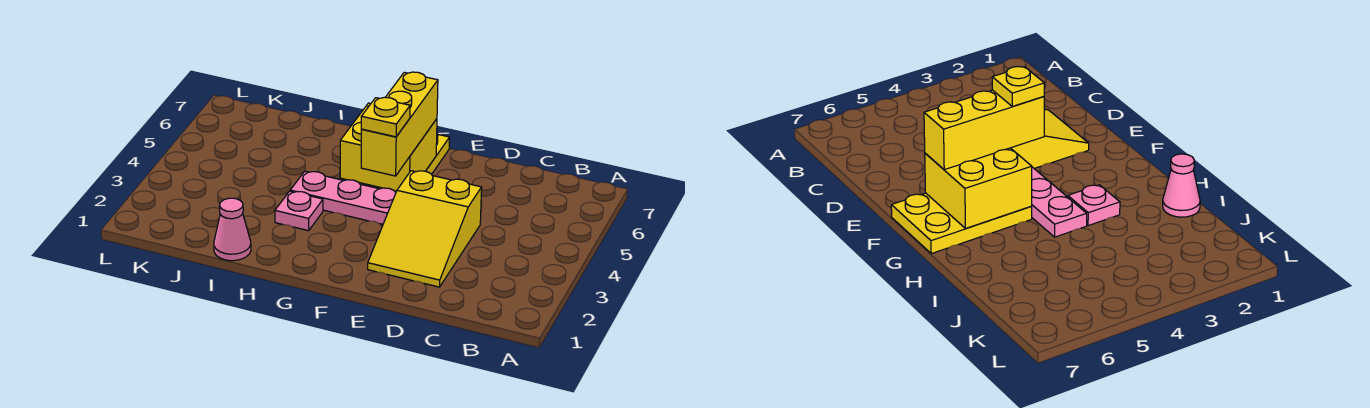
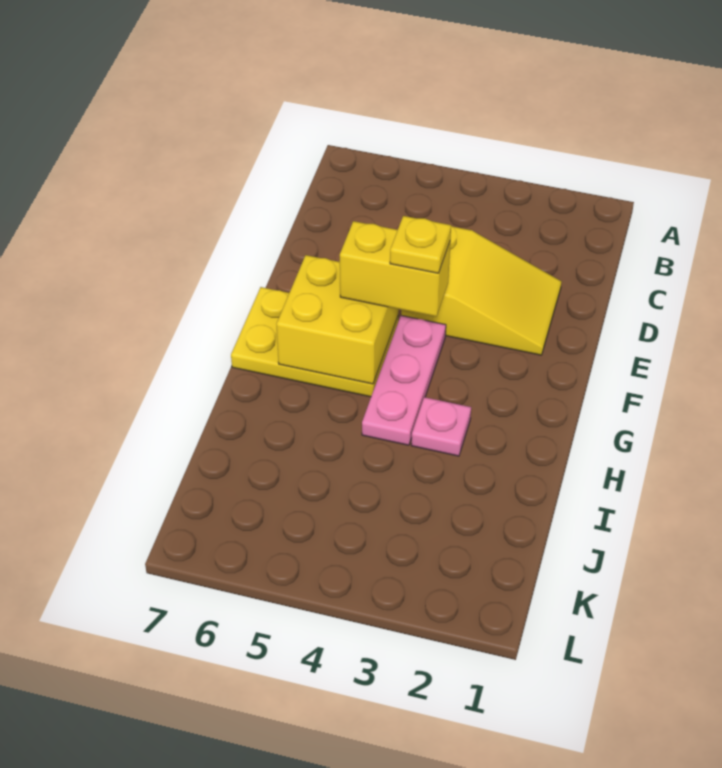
yellow 1x3 brick [361,72,438,176] -> yellow 1x2 brick [340,221,450,317]
pink 1x1 cone [214,198,251,261] -> none

